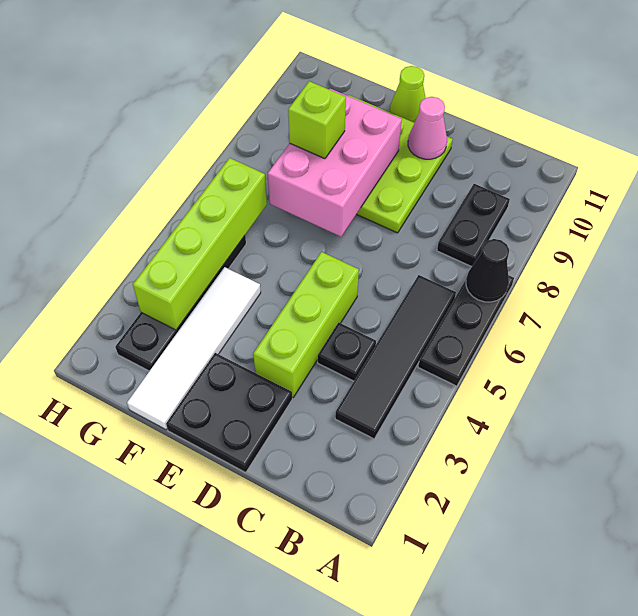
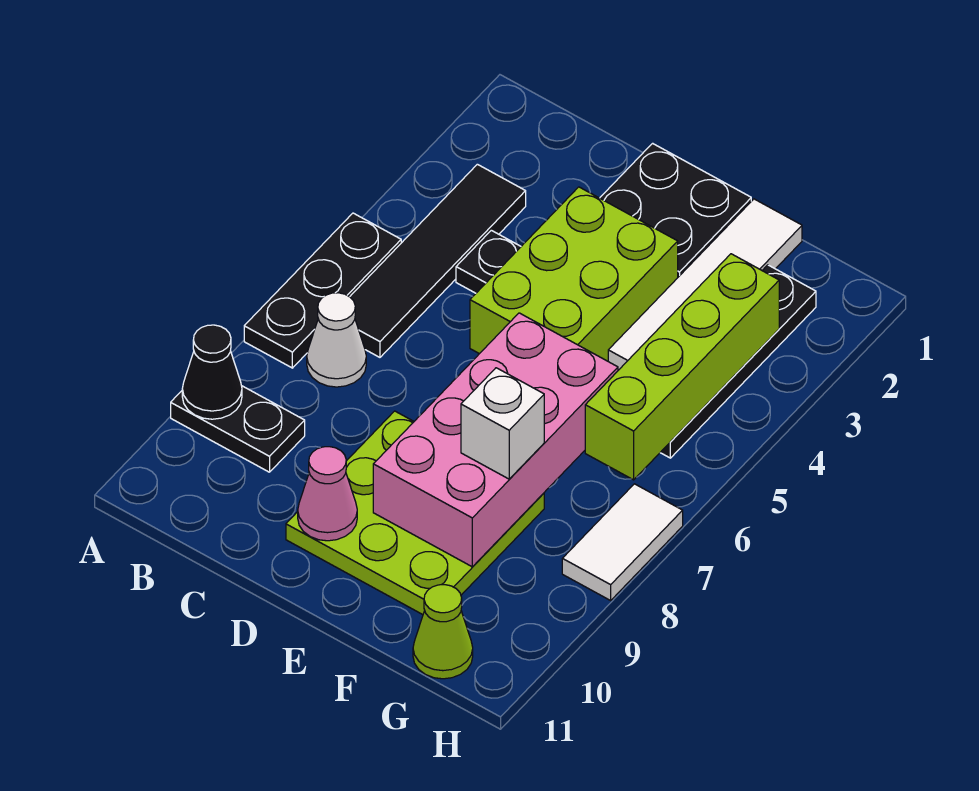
black 1x1 cone [466,239,509,302] -> black 1x1 cone moved to [182,325,242,419]
none -> white 1x1 cone [307,293,366,387]
black 1x2 plate [437,184,510,267] -> black 1x2 plate turned to [171,386,305,472]
lime 1x3 brick [253,252,359,397] -> lime 2x3 brick [470,187,678,361]
pink 2x3 brick [268,89,402,237] -> pink 2x4 brick [373,313,618,567]
lime 1x1 cone [390,66,425,123] -> lime 1x1 cone moved to [413,585,473,679]
lime 1x1 brick [288,81,346,159] -> white 1x1 brick [461,368,544,479]
none -> white 1x2 tile [562,484,683,600]

